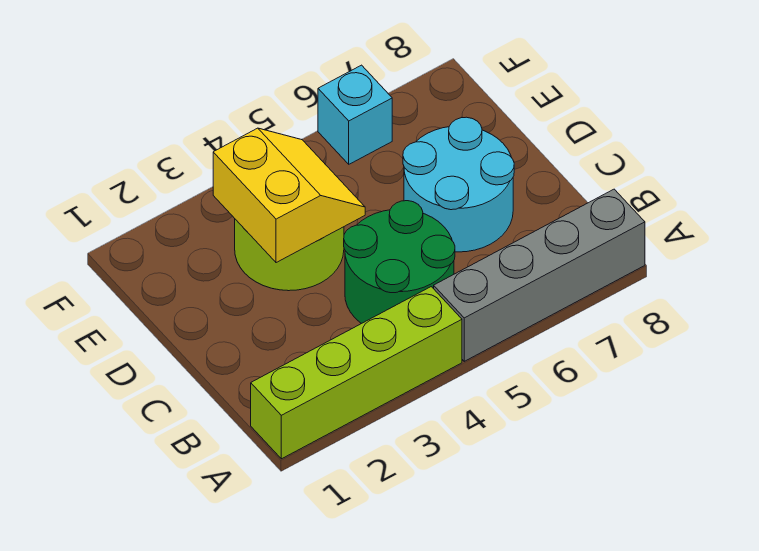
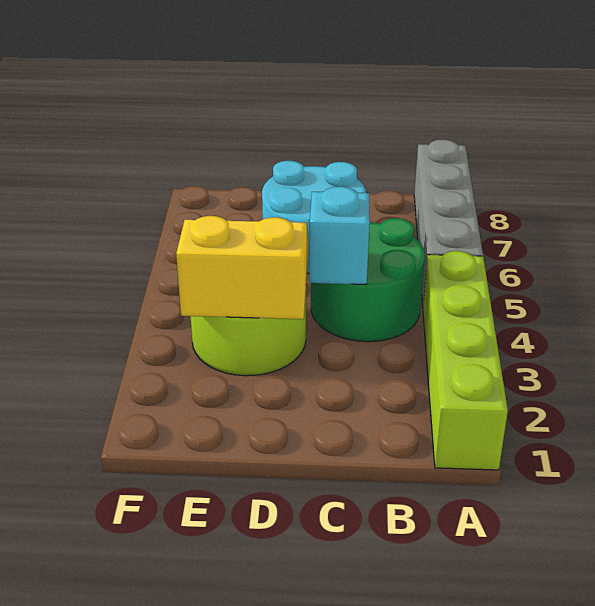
cyan 1x1 brick [318,65,392,164] -> cyan 1x1 brick moved to [309,187,370,284]

